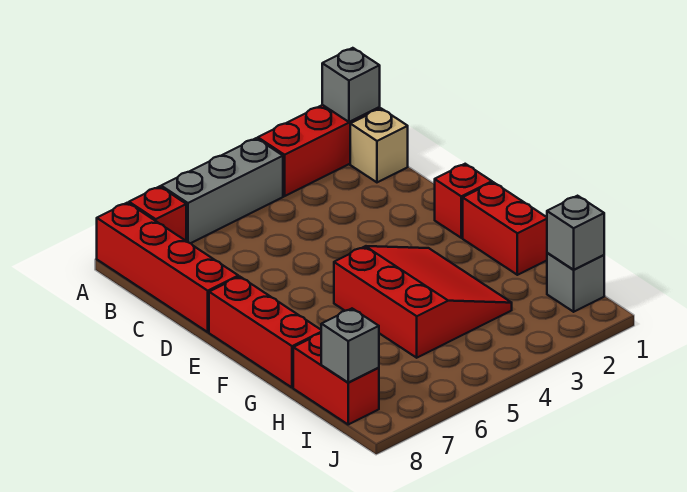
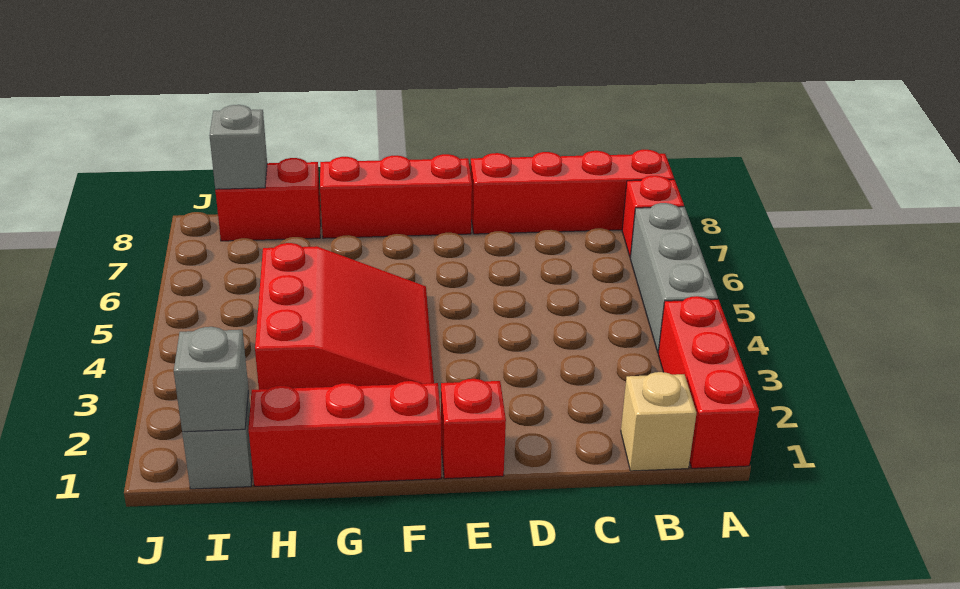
grey 1x1 brick [322,48,380,122] -> none
red 1x2 brick [463,182,547,275] -> red 1x3 brick [249,381,441,486]
red 3x3 slope [334,246,512,358] -> red 3x3 slope turned to [255,243,434,390]

